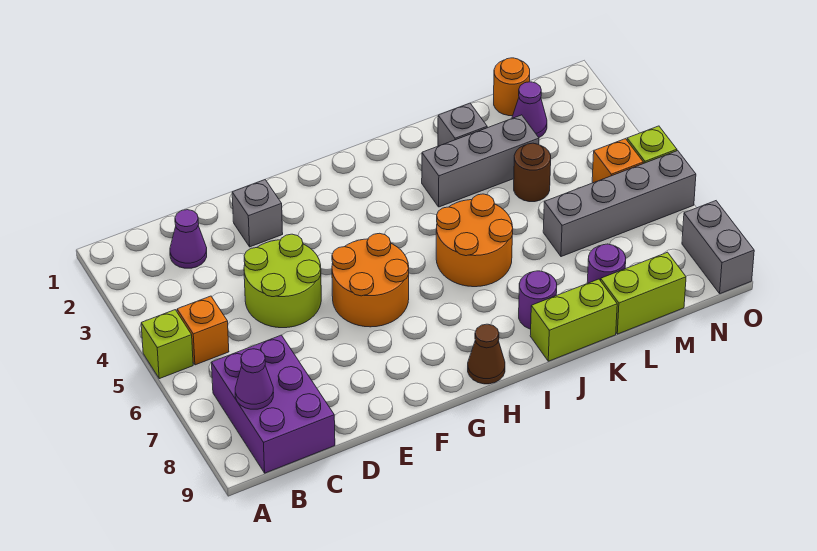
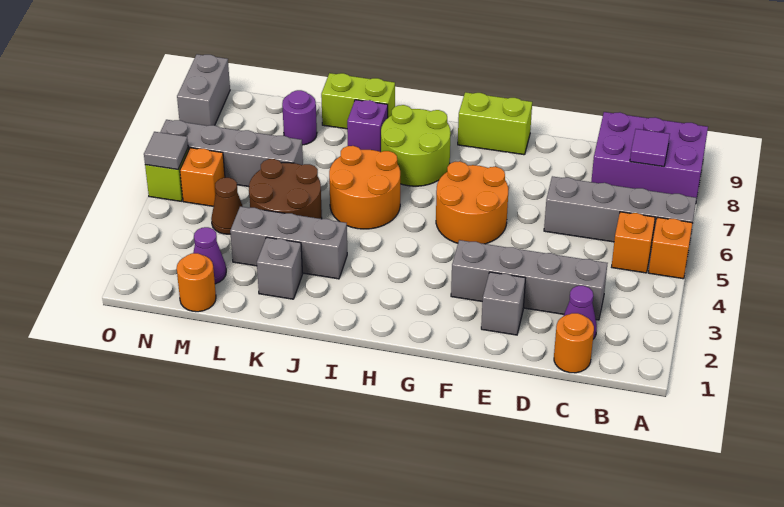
lime 1x1 brick [141,310,193,379] -> orange 1x1 brick [649,217,693,279]
none -> grey 1x4 brick [544,176,697,248]
purple 2x3 brick [211,335,335,473] -> purple 2x3 brick turned to [591,112,708,201]
purple 1x1 cone [235,349,274,409] -> purple 1x1 tile [630,129,670,167]
none -> orange 1x1 round brick [554,313,594,373]
none -> grey 1x4 brick [451,240,608,320]
lime 2x2 round brick [244,234,321,328] -> lime 2x2 round brick moved to [381,105,451,186]
brown 1x1 cone [468,324,505,384] -> brown 1x1 cone moved to [211,178,243,234]
purple 1x1 round brick [519,271,557,329] -> purple 1x1 brick [347,100,388,152]
brown 1x1 round brick [514,143,551,202] -> brown 2x2 round brick [249,159,322,219]
lime 1x2 brick [601,252,686,334] -> lime 1x2 brick moved to [458,92,532,155]
none -> grey 1x1 tile [144,132,188,169]

